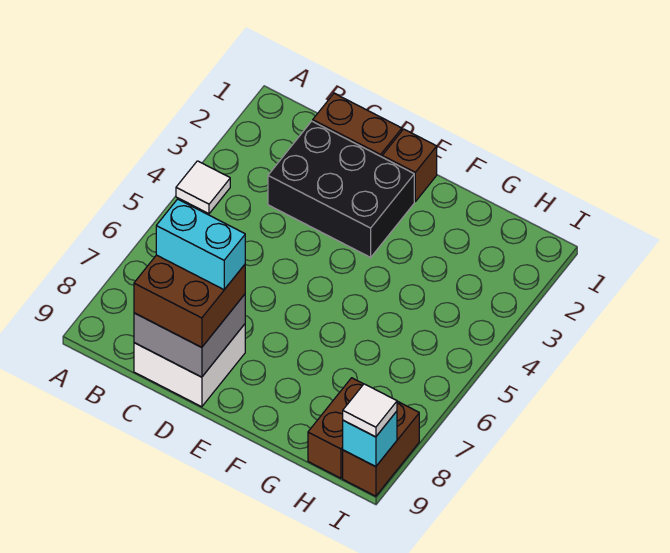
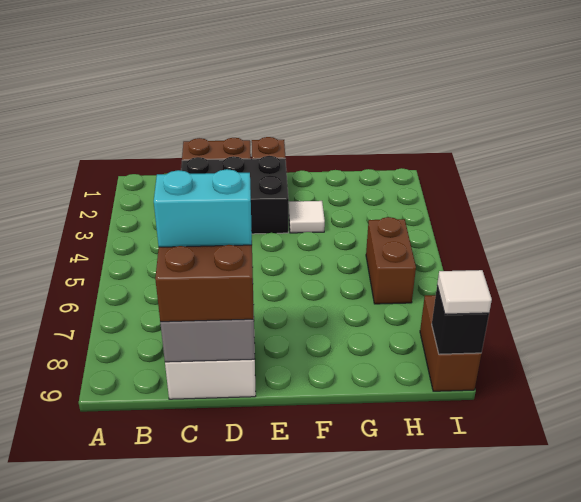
white 1x1 tile [176,161,230,214] -> white 1x1 tile moved to [289,201,325,233]
brown 1x2 brick [308,378,363,478] -> brown 1x2 brick moved to [366,217,416,304]
cyan 1x1 brick [343,411,397,467] -> black 1x1 brick [432,286,489,354]

